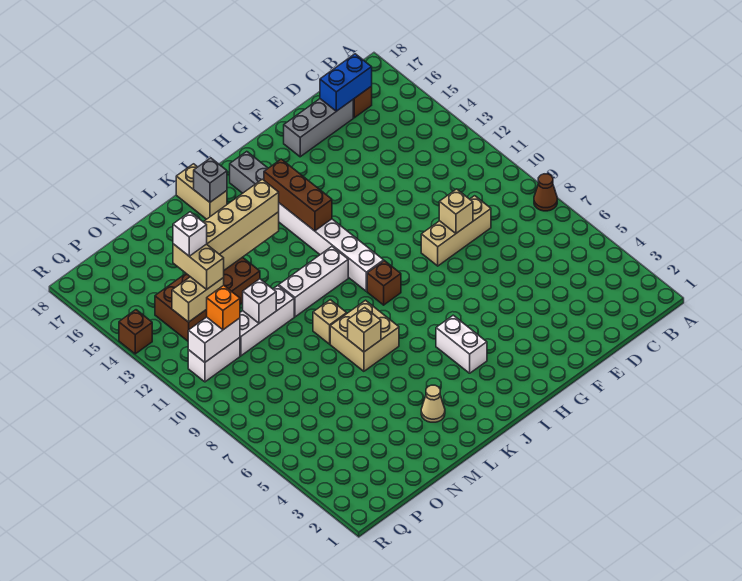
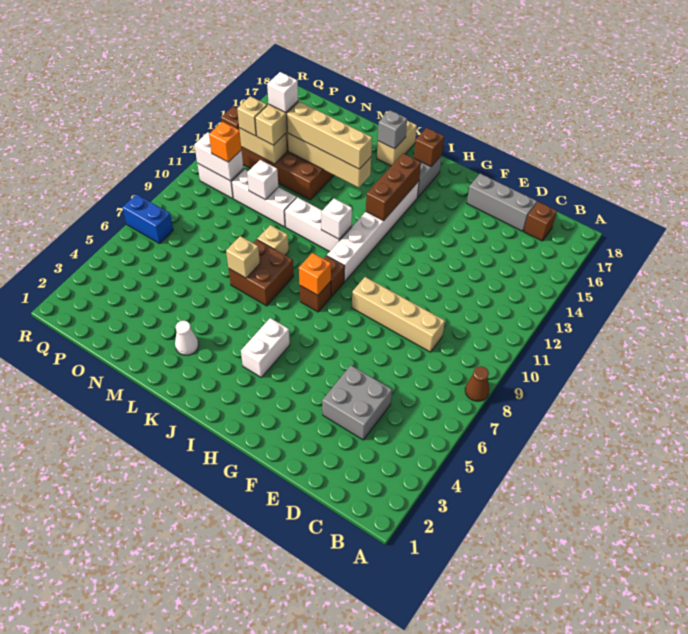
blue 1x2 brick [320,54,372,111] -> blue 1x2 brick moved to [122,194,173,244]
none -> grey 2x2 brick [322,365,392,440]
tan 1x3 brick [421,196,491,266] -> tan 1x4 brick [352,277,445,352]
tan 1x1 brick [439,189,473,233] -> tan 1x1 brick moved to [237,96,267,136]
none -> brown 1x1 brick [300,281,331,312]
none -> orange 1x1 brick [299,253,331,295]
none -> brown 1x1 brick [414,128,444,166]
none -> white 1x1 brick [321,198,352,239]
tan 2x2 brick [330,300,399,371] -> brown 2x2 brick [229,239,294,306]
tan 1x1 cone [421,385,445,422] -> white 1x1 cone [175,321,199,355]

